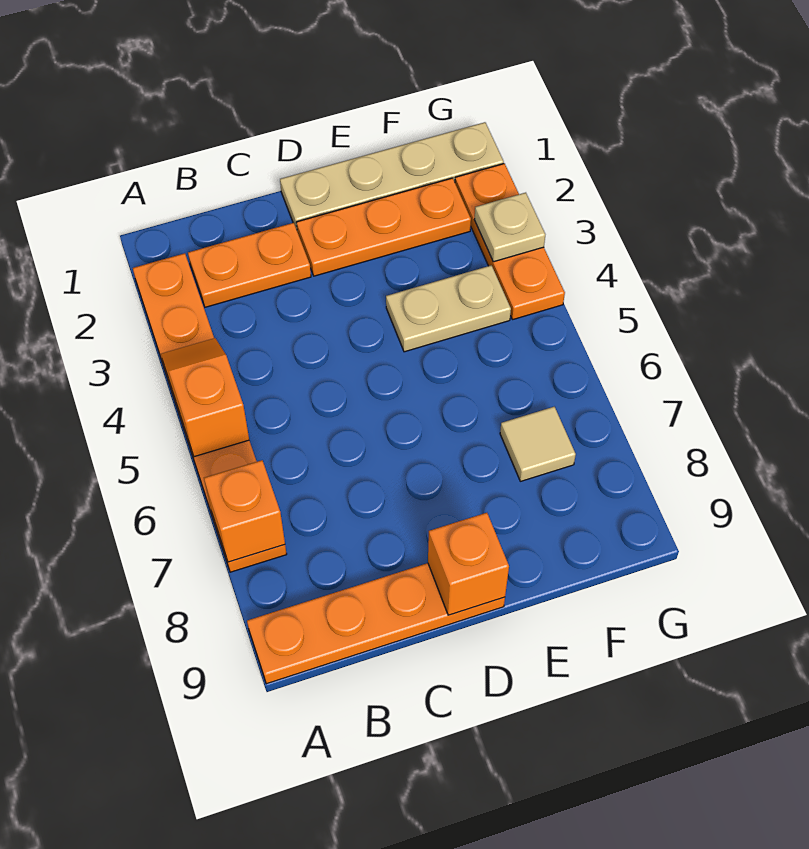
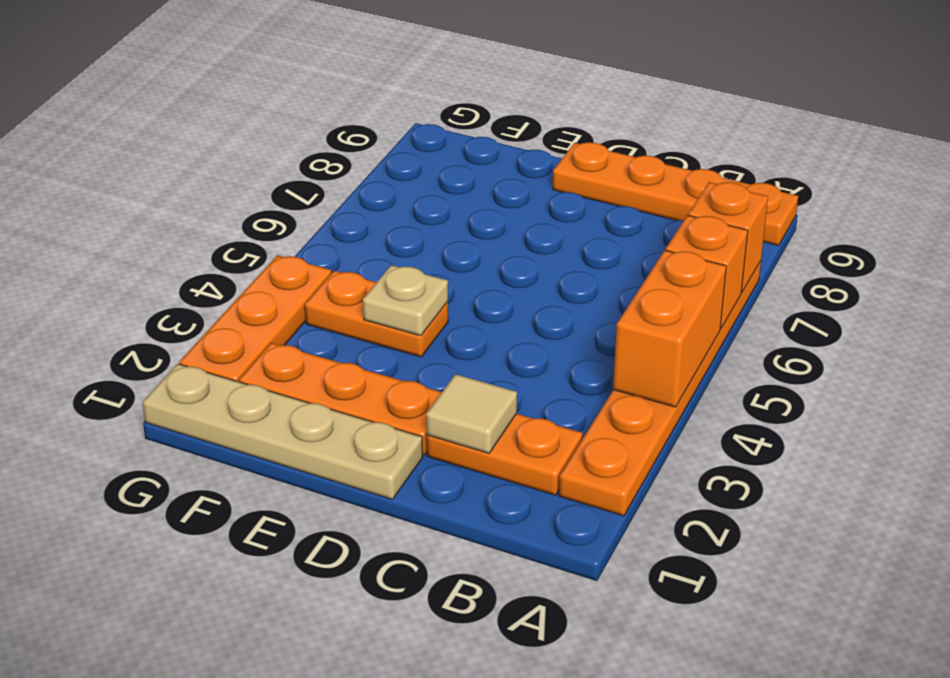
orange 1x2 slope [161,338,249,457] -> orange 1x2 brick [613,250,726,407]
orange 1x1 brick [428,513,509,615] -> orange 1x1 brick moved to [666,215,748,329]
tan 1x2 plate [386,265,511,352] -> orange 1x2 plate [305,271,448,357]
tan 1x1 tile [500,407,576,481] -> tan 1x1 tile moved to [426,374,517,453]
tan 1x1 plate [474,193,545,262] -> tan 1x1 plate moved to [363,265,448,336]

